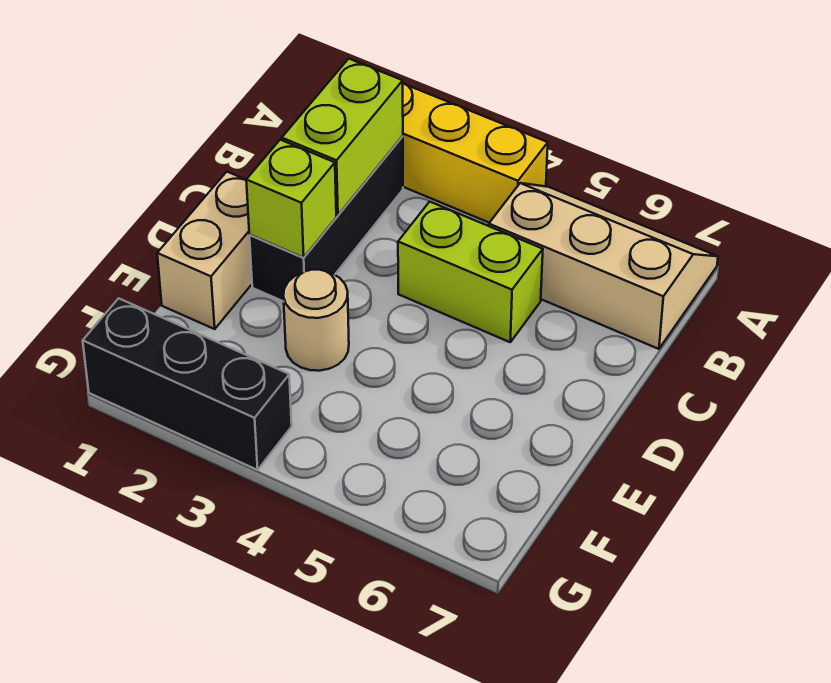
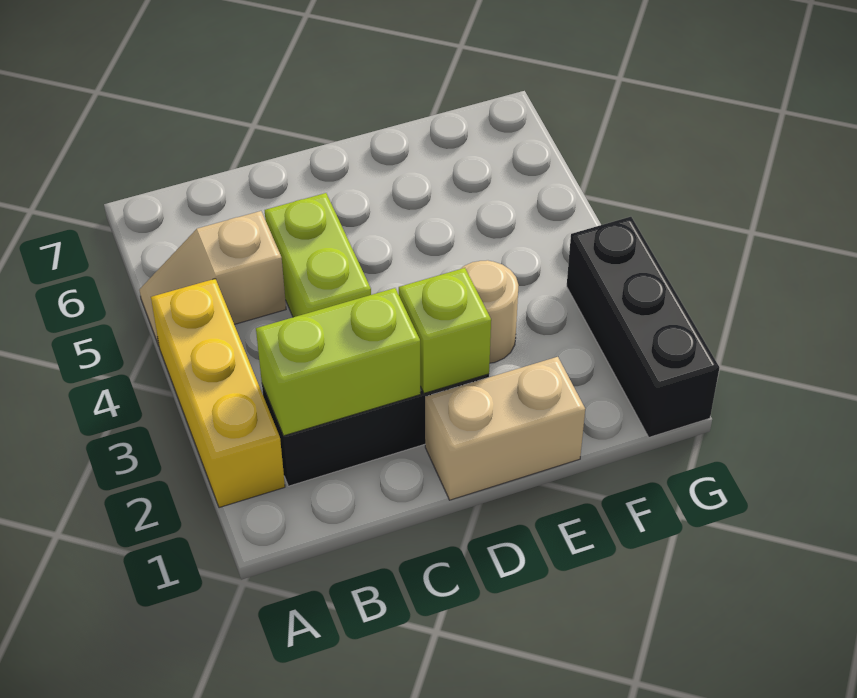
tan 2x3 slope [489,183,718,349] -> tan 1x2 slope [139,211,286,346]

